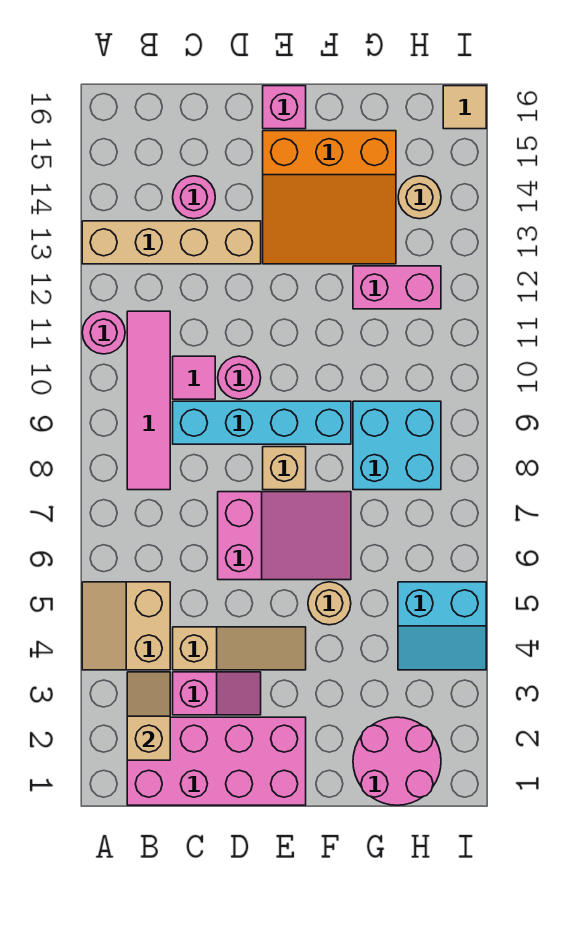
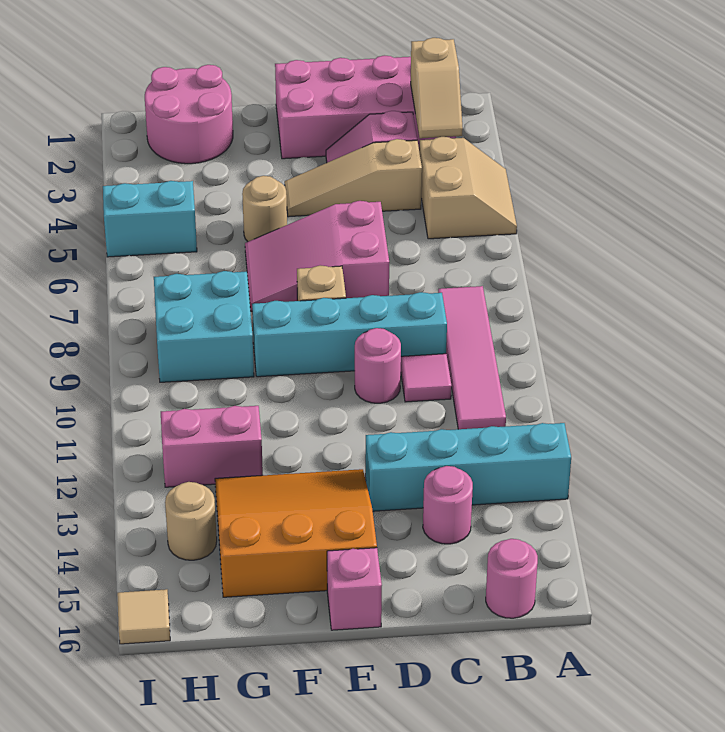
pink 1x1 round brick [82,311,125,354] -> pink 1x1 round brick moved to [486,539,538,618]
tan 1x4 brick [82,221,261,264] -> cyan 1x4 brick [365,423,571,511]

